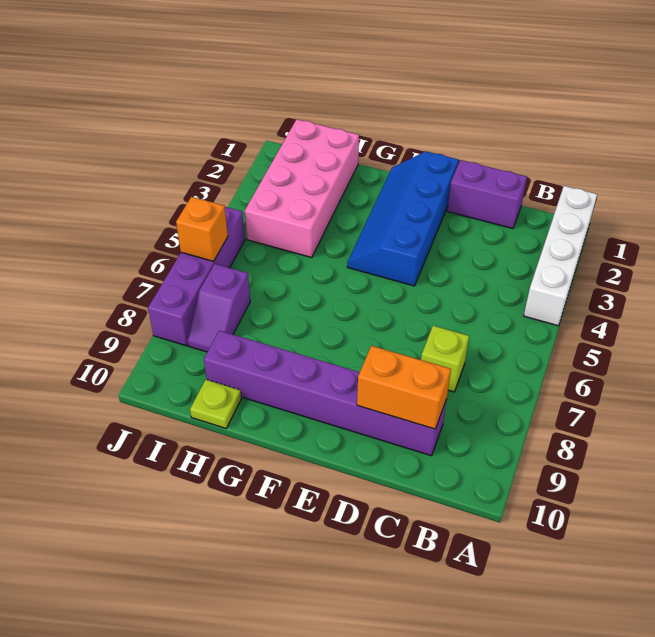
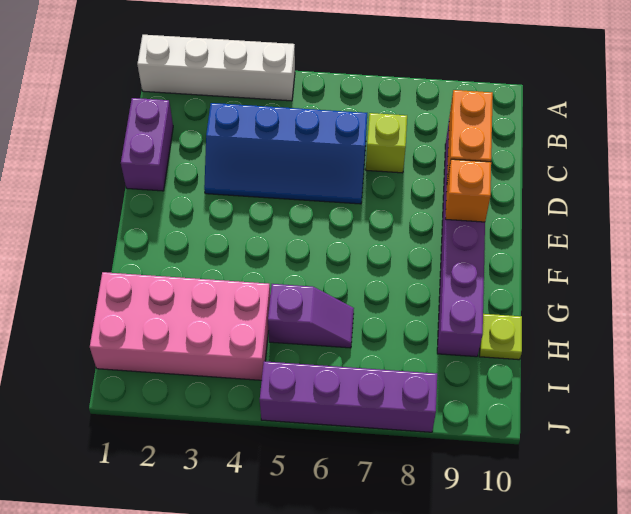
blue 2x4 slope [347,151,458,286] -> blue 2x4 slope moved to [204,103,367,204]
purple 1x2 slope [187,264,250,352] -> purple 1x2 slope moved to [268,284,354,348]
orange 1x1 brick [176,197,228,261] -> orange 1x1 brick moved to [445,159,491,222]

